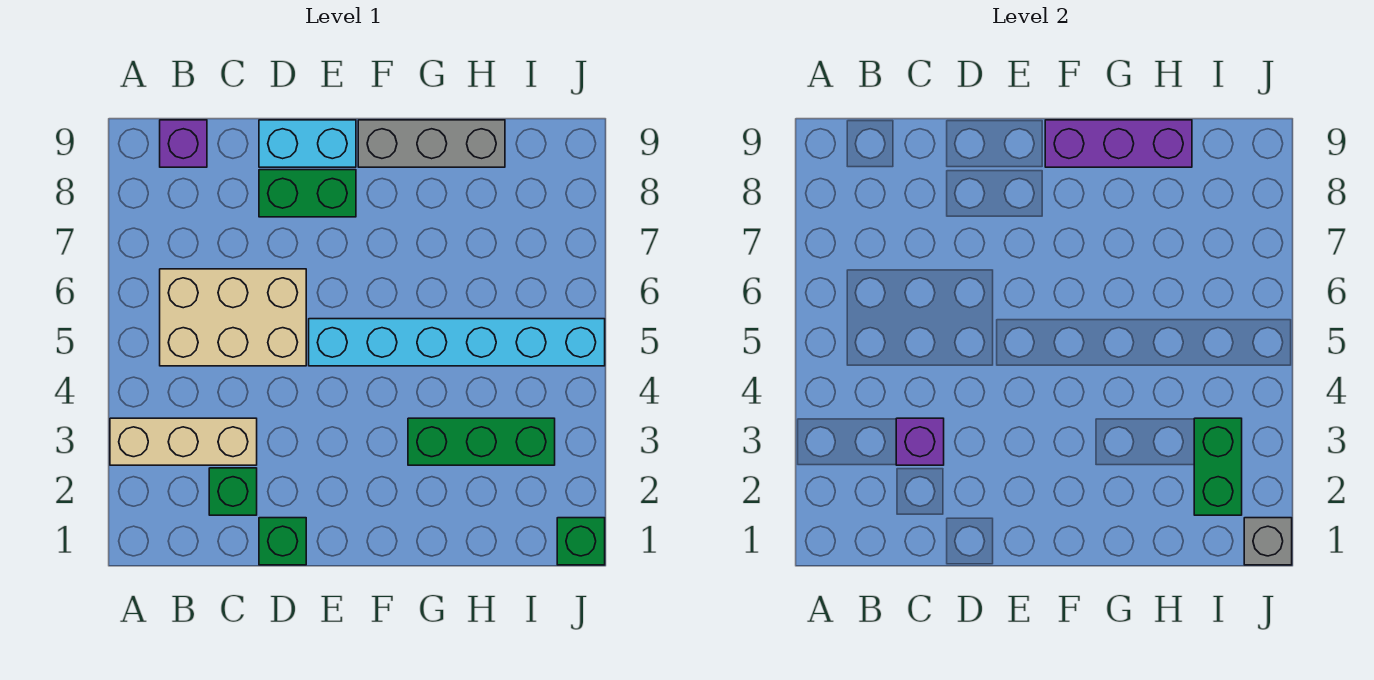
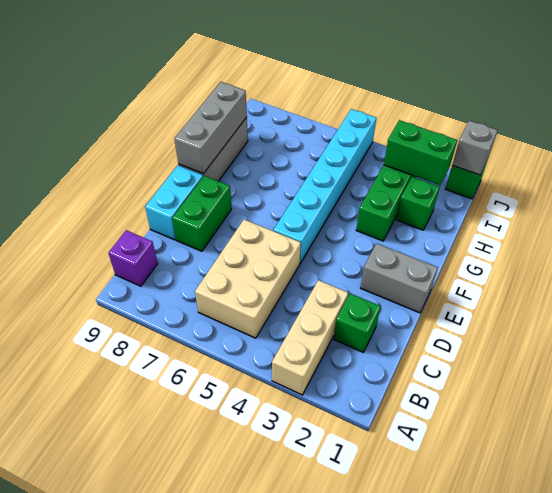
purple 1x1 brick [896,418,944,465] -> none
green 1x1 brick [259,518,306,565] -> green 1x1 brick moved to [396,177,440,230]
none -> grey 1x2 brick [361,243,438,313]
purple 1x3 brick [1045,120,1192,167] -> grey 1x3 brick [174,82,247,174]

